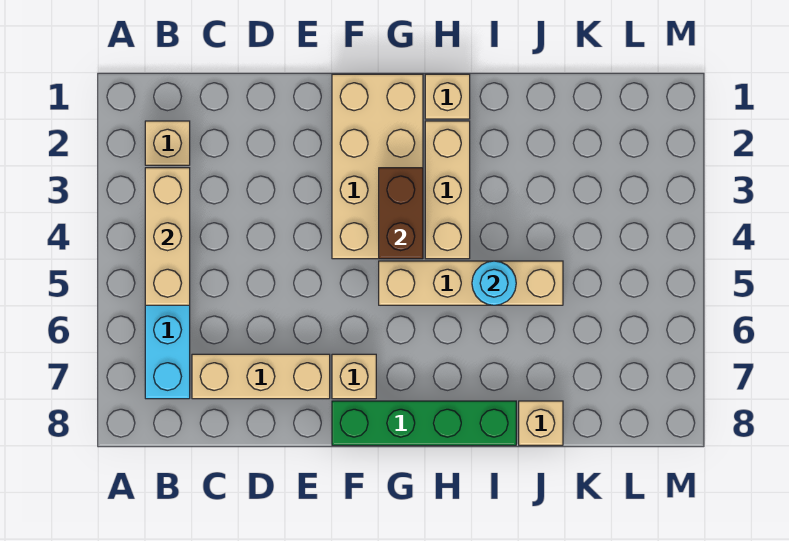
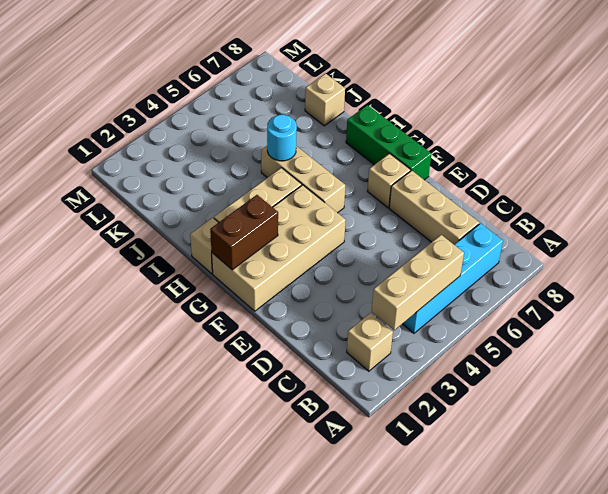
green 1x4 brick [332,401,516,445] -> green 1x3 brick [346,105,431,180]
brown 1x2 brick [379,168,423,259] -> brown 1x2 brick moved to [210,195,278,270]
tan 1x4 brick [379,261,563,305] -> tan 1x3 brick [261,146,345,213]

